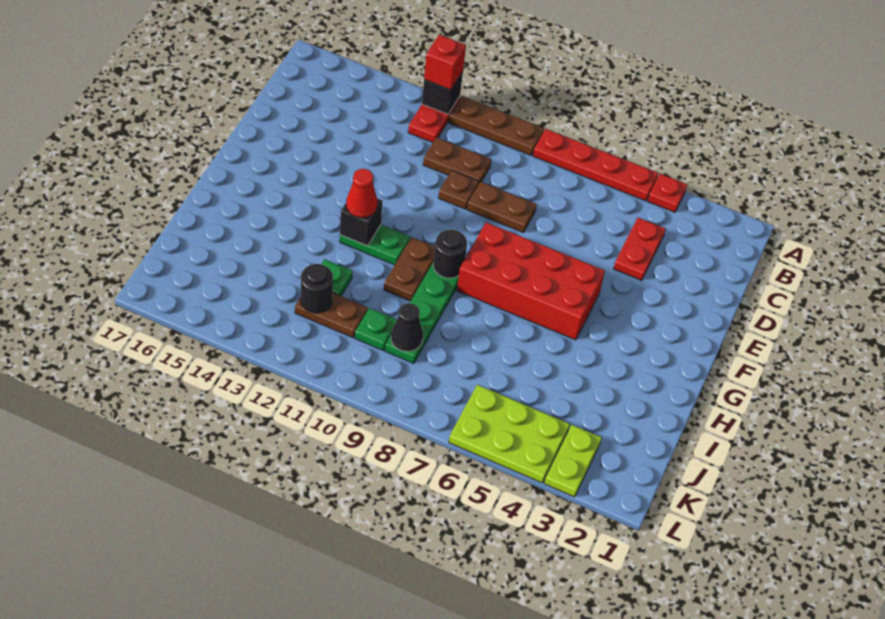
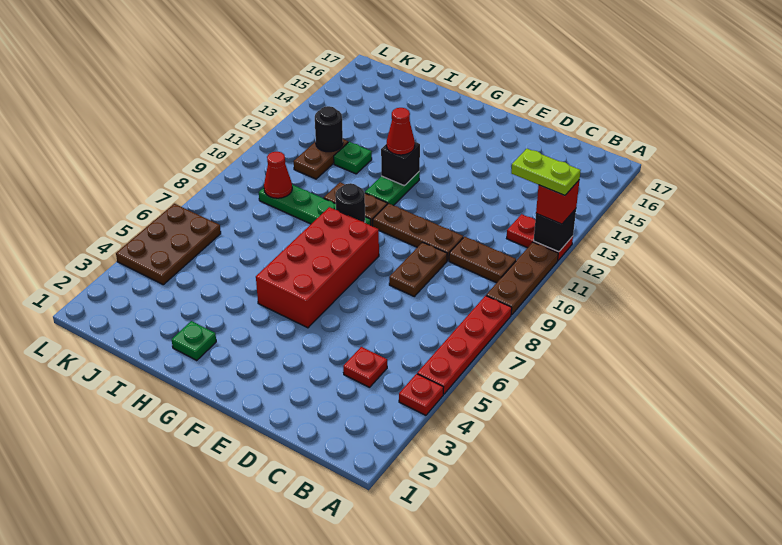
red 1x2 plate [614,218,666,281] -> red 1x1 plate [343,347,387,387]
brown 1x2 plate [423,137,491,183] -> brown 1x2 plate turned to [449,237,516,283]
brown 1x1 plate [438,170,479,209] -> brown 1x3 plate [373,203,463,261]
black 1x1 cone [391,303,423,351] -> red 1x1 cone [264,152,292,198]
green 1x1 plate [355,308,397,350] -> green 1x1 plate moved to [172,321,216,360]
lime 1x2 plate [544,425,602,497] -> lime 1x2 plate moved to [511,149,581,195]
lime 2x3 plate [449,385,570,483] -> brown 2x3 plate [116,204,221,285]

